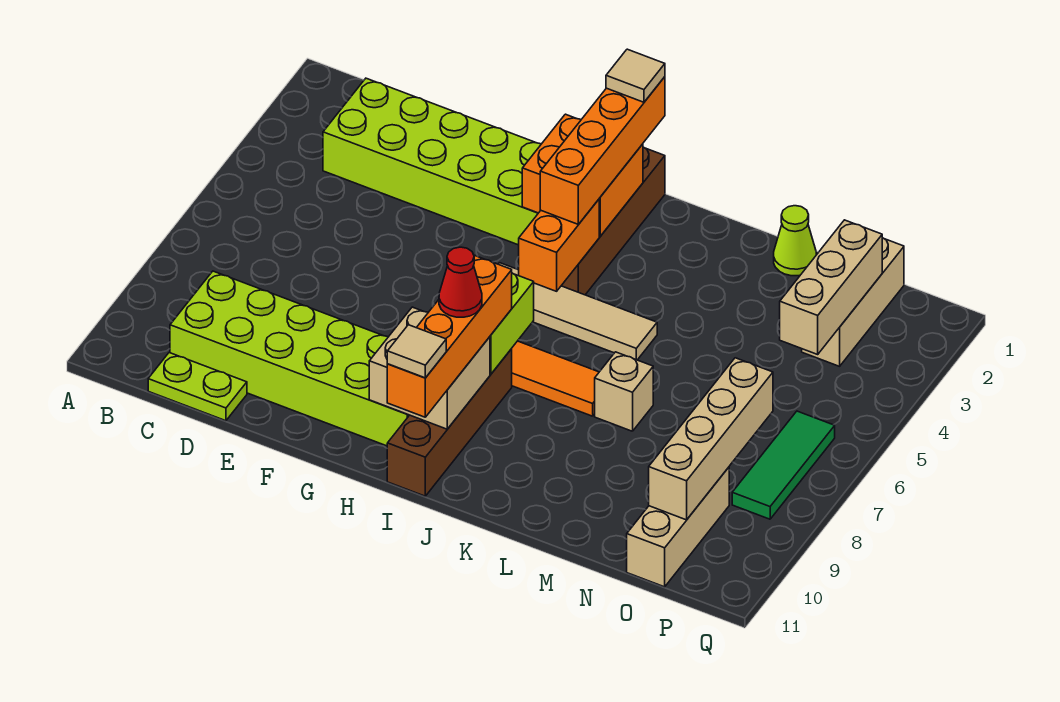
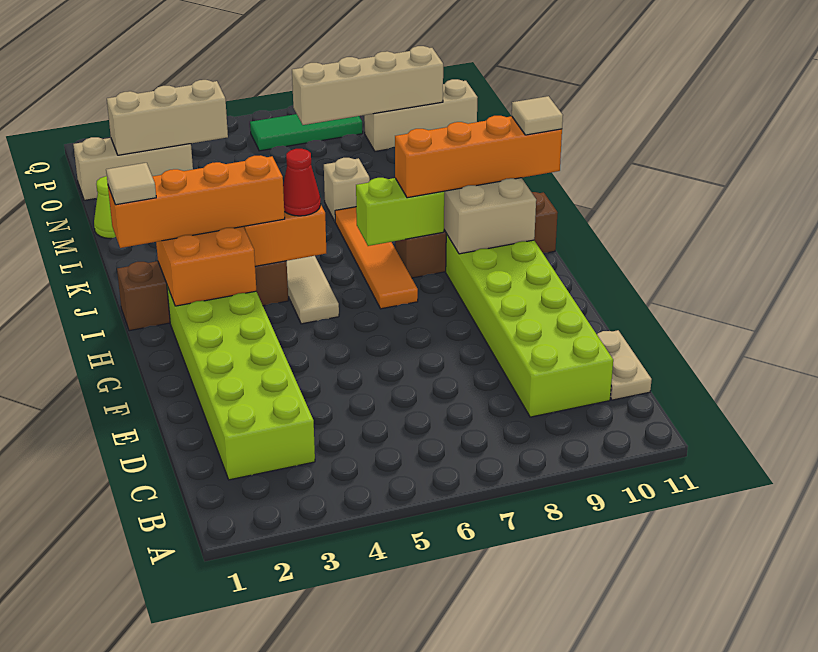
lime 1x2 plate [148,353,247,421] -> tan 1x2 plate [597,330,652,400]
red 1x1 cone [439,247,482,317] -> red 1x1 cone moved to [283,149,321,216]

